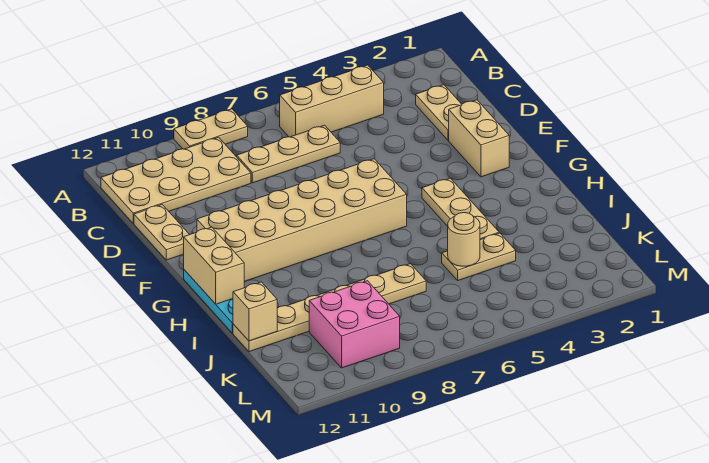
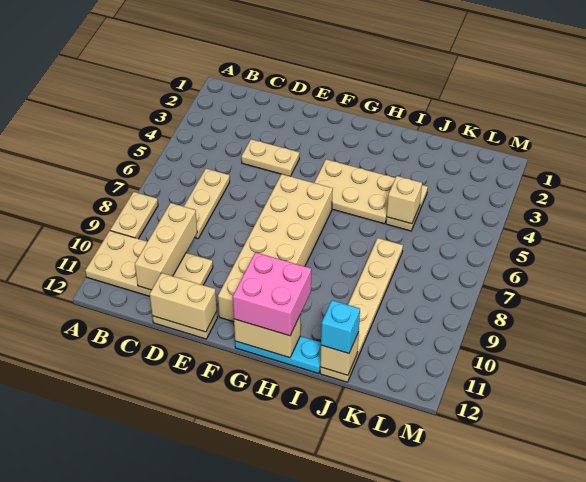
tan 1x3 brick [280,65,384,137] -> tan 1x3 brick moved to [135,203,197,290]
tan 2x4 plate [101,137,251,223] -> tan 2x4 plate turned to [85,231,213,296]
tan 1x2 plate [416,85,462,140] -> tan 1x2 plate moved to [241,139,299,176]
tan 1x2 brick [449,100,509,177] -> tan 1x2 brick moved to [150,273,217,332]
tan 1x3 plate [422,178,499,240] -> tan 2x3 plate [314,159,395,224]
tan 1x1 round brick [448,213,480,266] -> tan 1x1 brick [387,176,422,224]
none -> cyan 1x1 brick [321,300,360,354]
pink 2x2 brick [309,281,400,368] -> pink 2x2 brick moved to [233,252,311,336]

